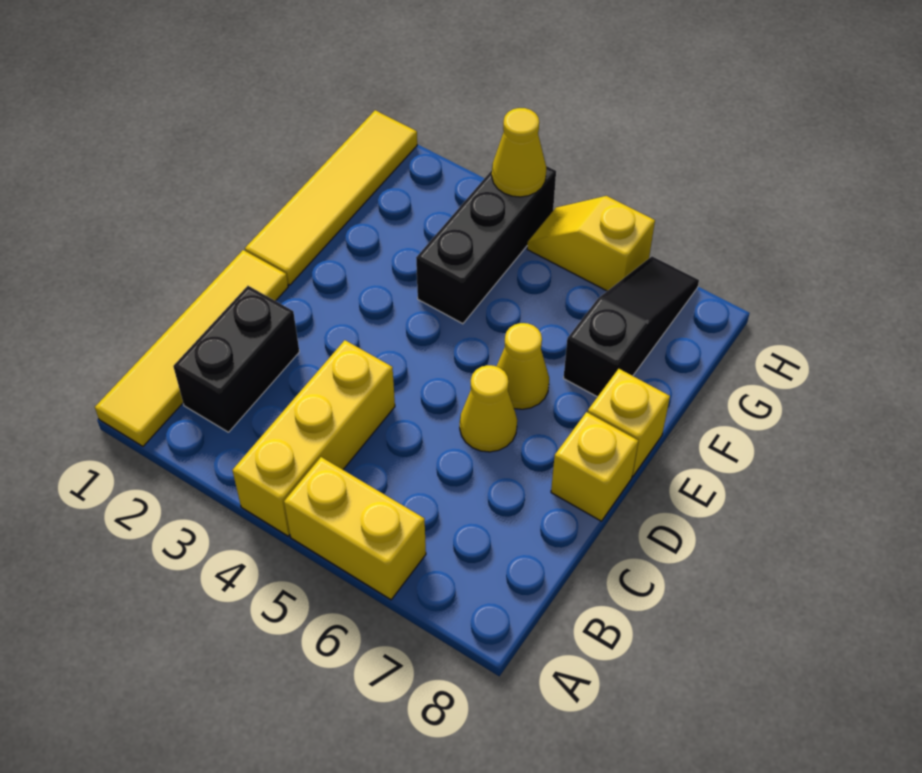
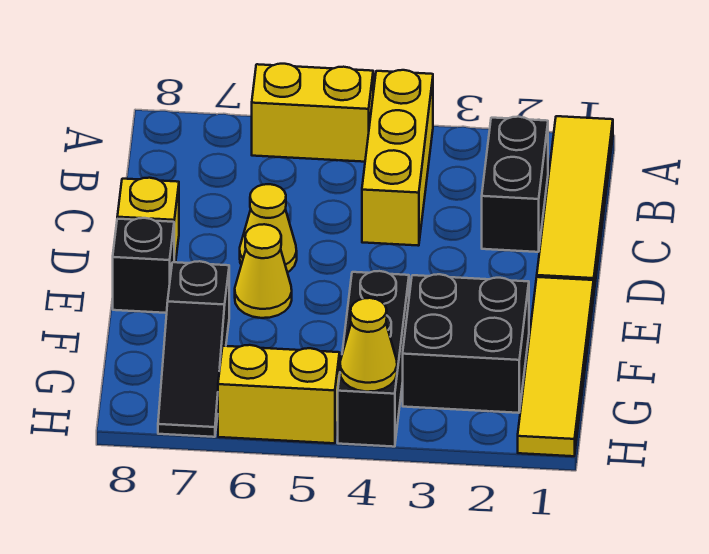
yellow 1x1 brick [588,369,670,476] -> black 1x1 brick [113,218,174,313]
none -> black 2x2 brick [403,274,529,413]
yellow 1x2 slope [527,196,655,291] -> yellow 1x2 brick [218,345,340,443]

